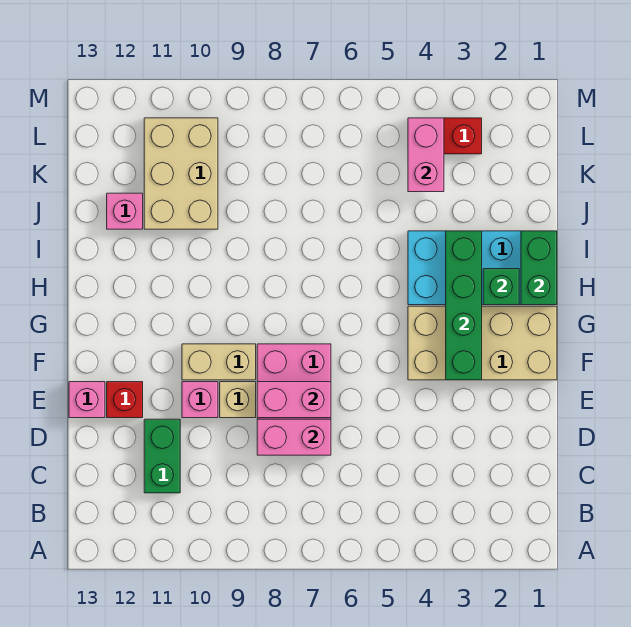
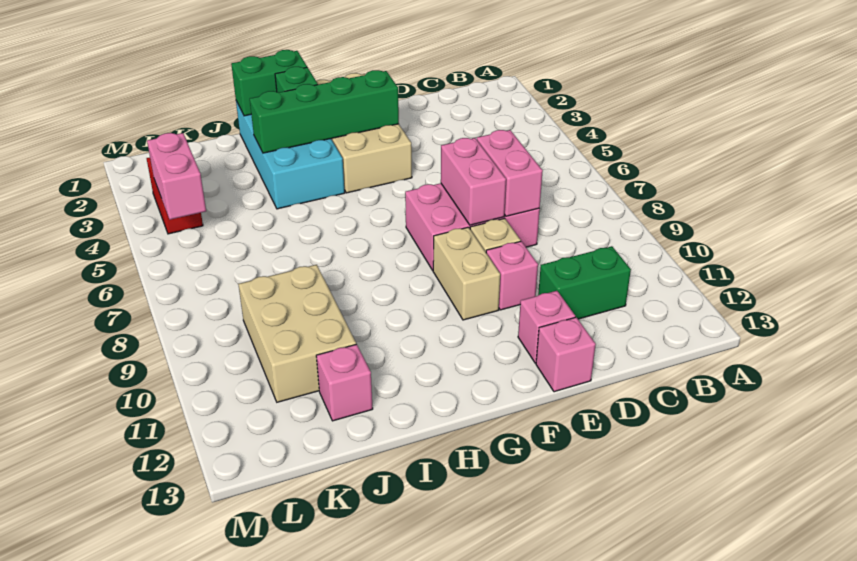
red 1x1 brick [107,382,143,418] -> pink 1x1 brick [518,291,575,363]
tan 2x3 brick [144,118,218,229] -> tan 2x3 brick turned to [238,265,356,402]
pink 1x2 brick [408,118,444,192] -> pink 1x2 brick turned to [147,133,206,220]

